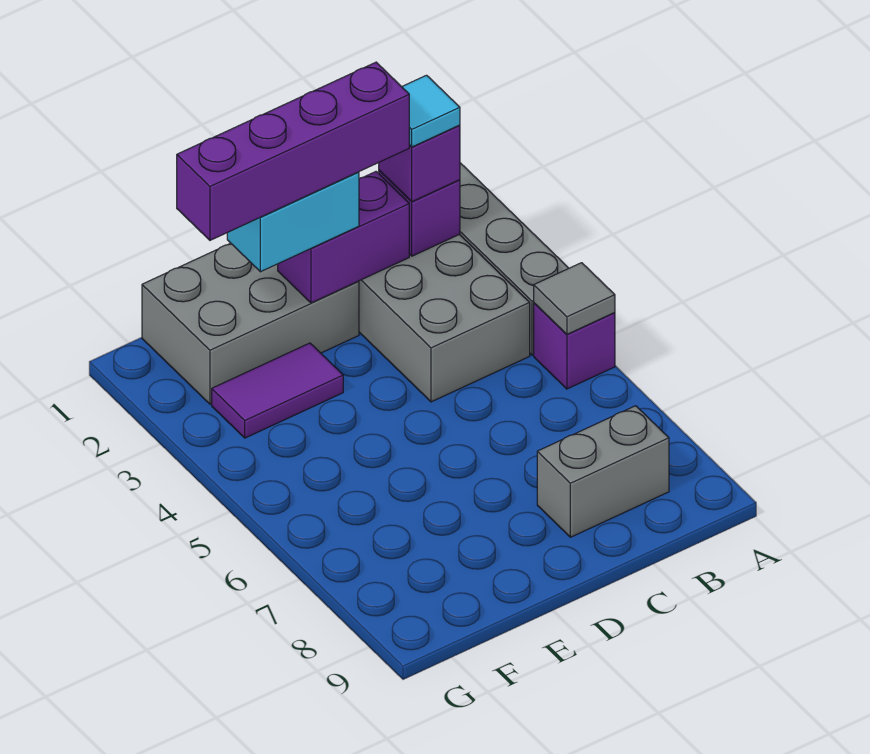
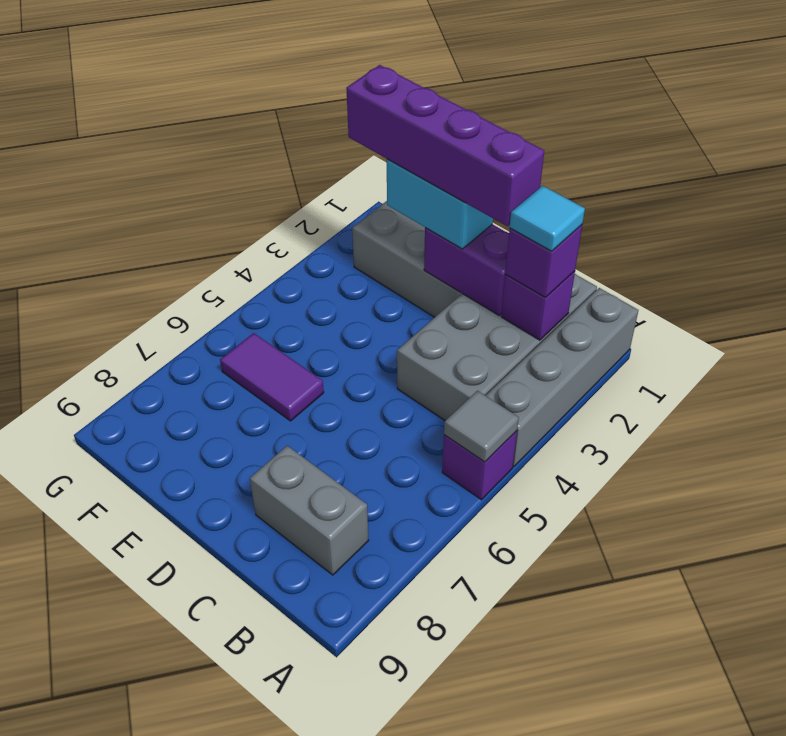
purple 1x2 tile [212,343,343,438] -> purple 1x2 tile moved to [220,333,324,421]

